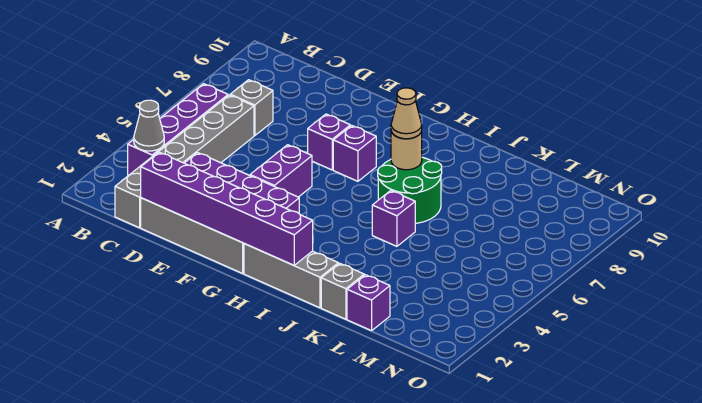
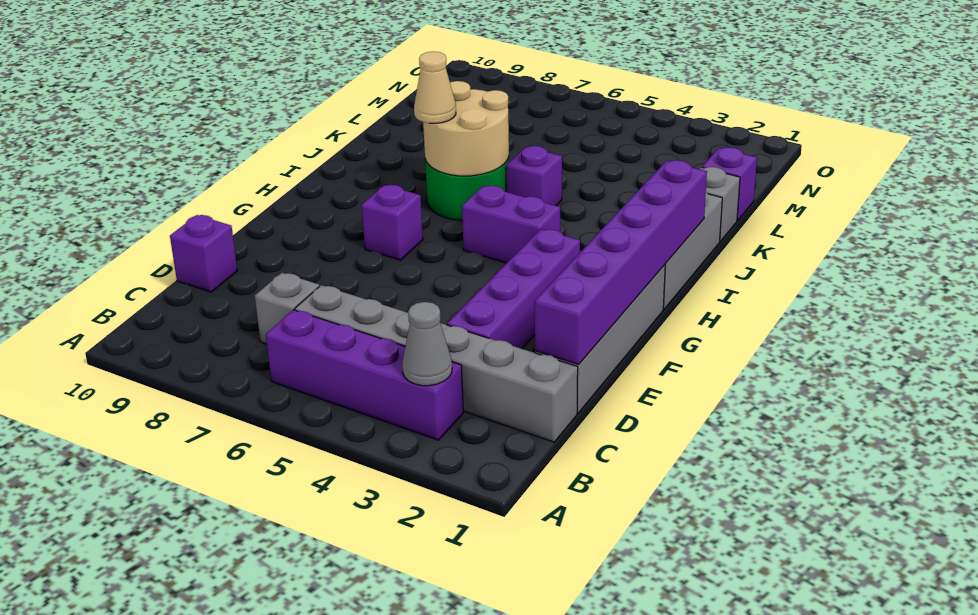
purple 1x2 brick [250,145,312,197] -> purple 1x2 brick moved to [462,186,560,263]
purple 1x1 brick [308,114,350,170] -> purple 1x1 brick moved to [170,215,237,292]
tan 1x1 round brick [391,131,422,170] -> tan 2x2 round brick [423,81,509,176]

